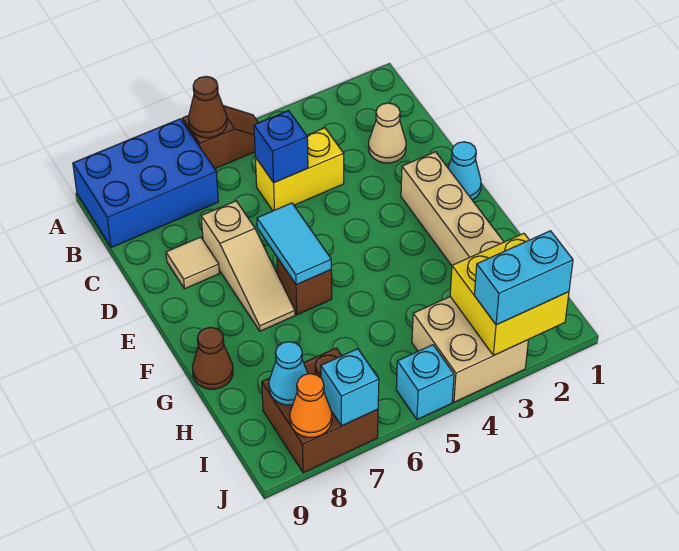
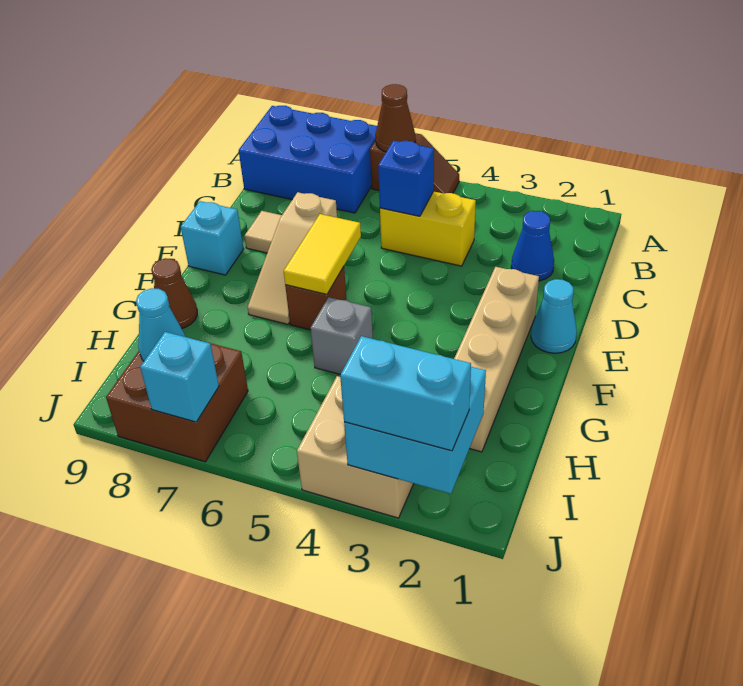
tan 1x1 cone [369,103,406,163] -> blue 1x1 cone [511,211,554,281]
cyan 1x2 tile [257,203,331,285] -> yellow 1x2 tile [284,214,361,294]
none -> grey 1x1 brick [311,297,373,374]
yellow 2x2 brick [450,233,569,355] -> cyan 2x2 brick [344,367,486,494]
cyan 1x1 brick [396,345,454,419] -> cyan 1x1 brick moved to [181,201,243,275]
orange 1x1 cone [290,374,332,437] -> none

